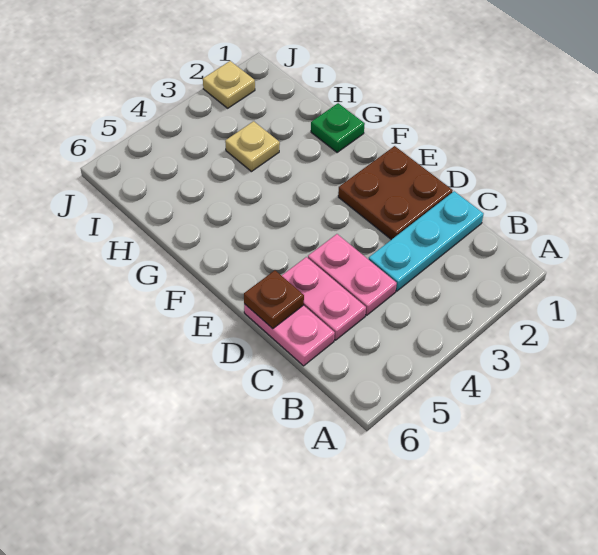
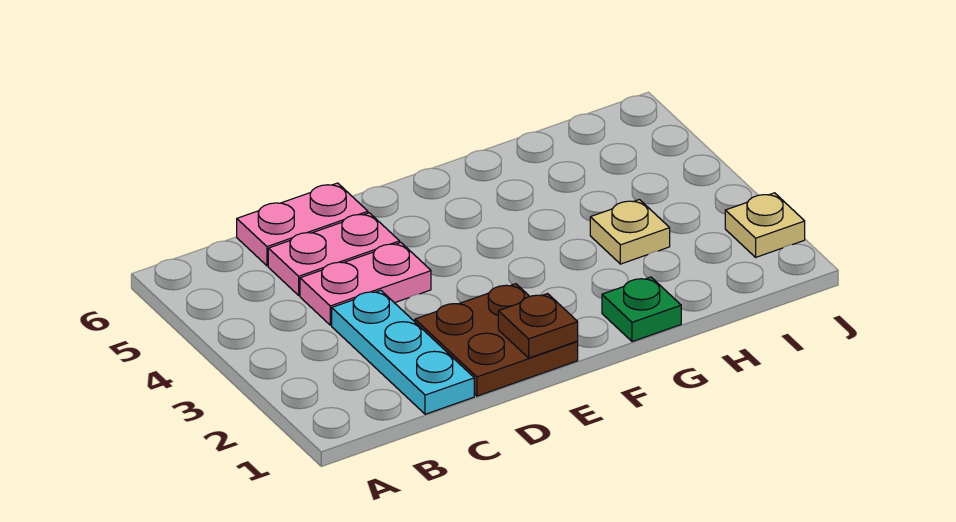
brown 1x1 plate [244,270,304,329] -> brown 1x1 plate moved to [498,294,578,358]

